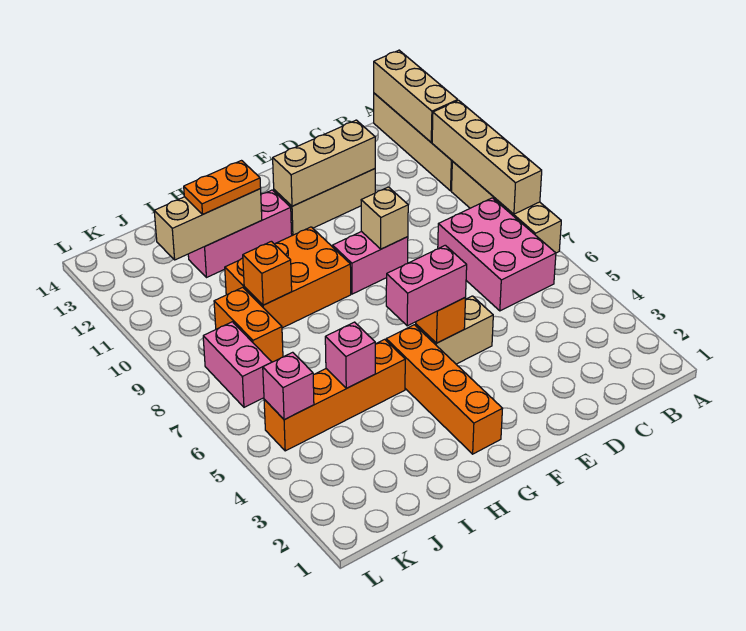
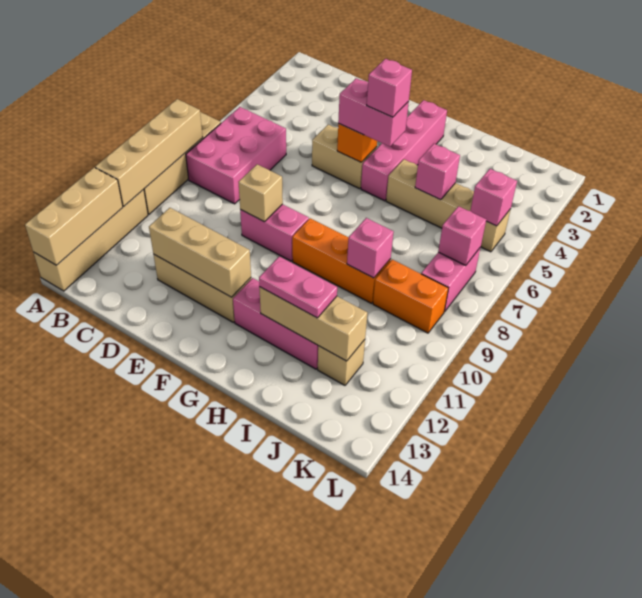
orange 1x4 brick [386,325,503,454] -> pink 1x4 brick [361,100,447,201]
none -> pink 1x1 brick [367,59,412,117]
orange 2x3 brick [225,227,351,328] -> orange 1x3 brick [292,218,391,303]
orange 1x4 brick [264,339,405,451] -> tan 1x4 brick [386,159,511,252]
orange 1x2 plate [184,161,261,214] -> pink 1x2 plate [259,256,337,318]
orange 1x1 brick [243,241,292,305] -> pink 1x1 brick [347,218,394,278]
orange 1x2 brick [214,287,283,362] -> orange 1x2 brick turned to [373,260,448,333]
none -> tan 1x1 brick [318,340,365,385]
none -> pink 1x1 brick [438,206,486,266]

